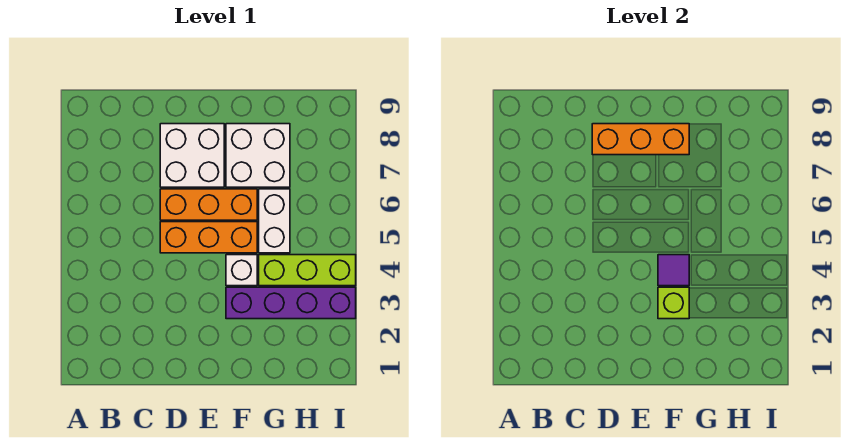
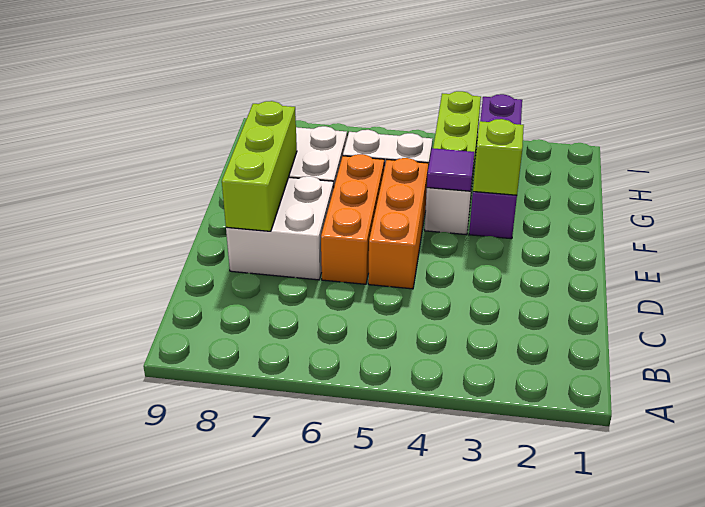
orange 1x3 brick [592,124,689,155] -> lime 1x3 brick [222,101,297,231]

